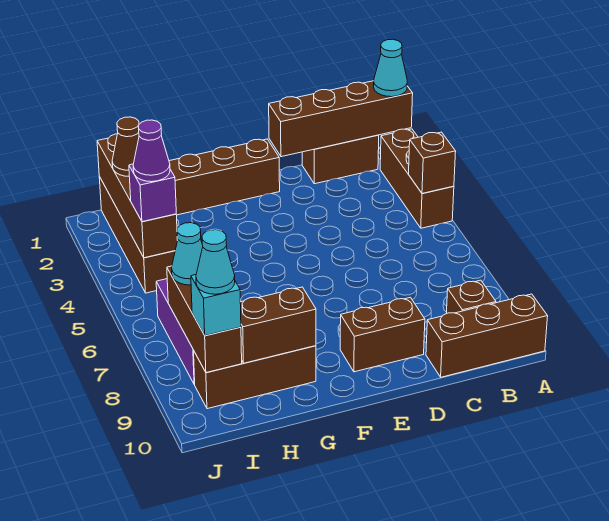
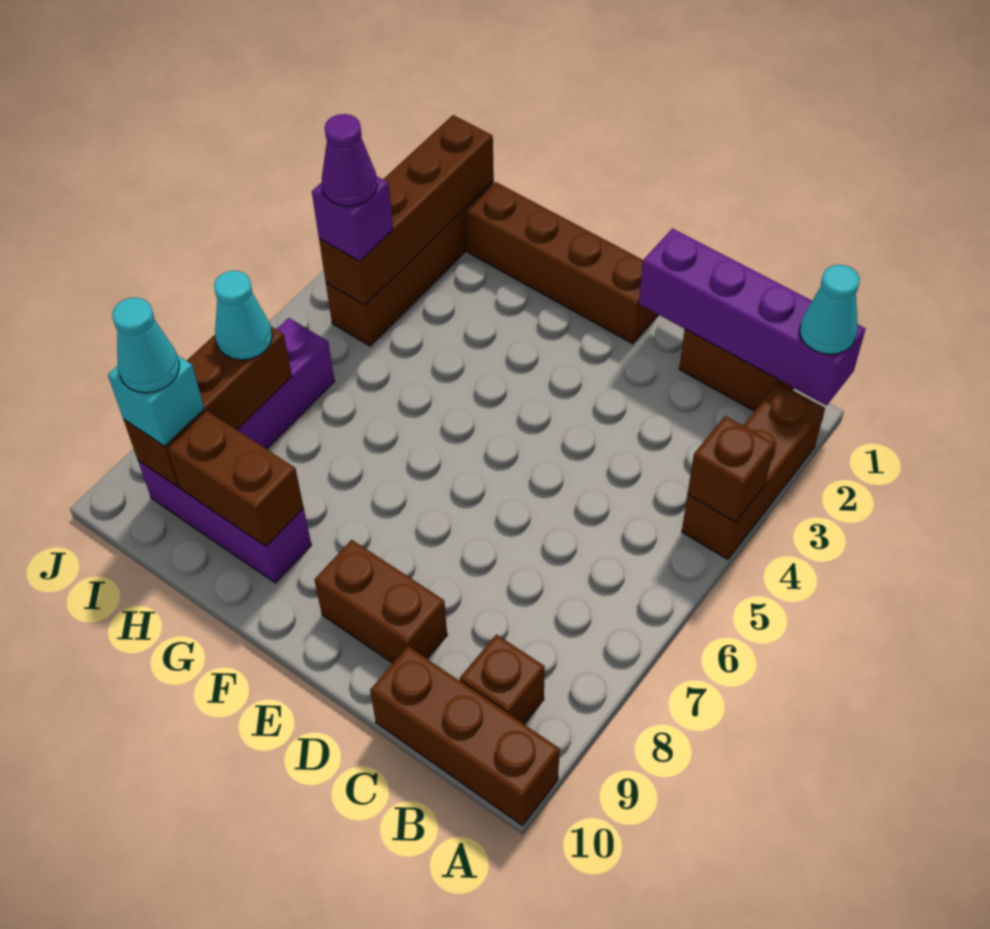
brown 1x4 brick [269,81,413,157] -> purple 1x4 brick [639,229,866,406]
brown 1x3 brick [194,346,316,409] -> purple 1x3 brick [138,461,311,583]
brown 1x1 cone [112,117,139,176] -> none

